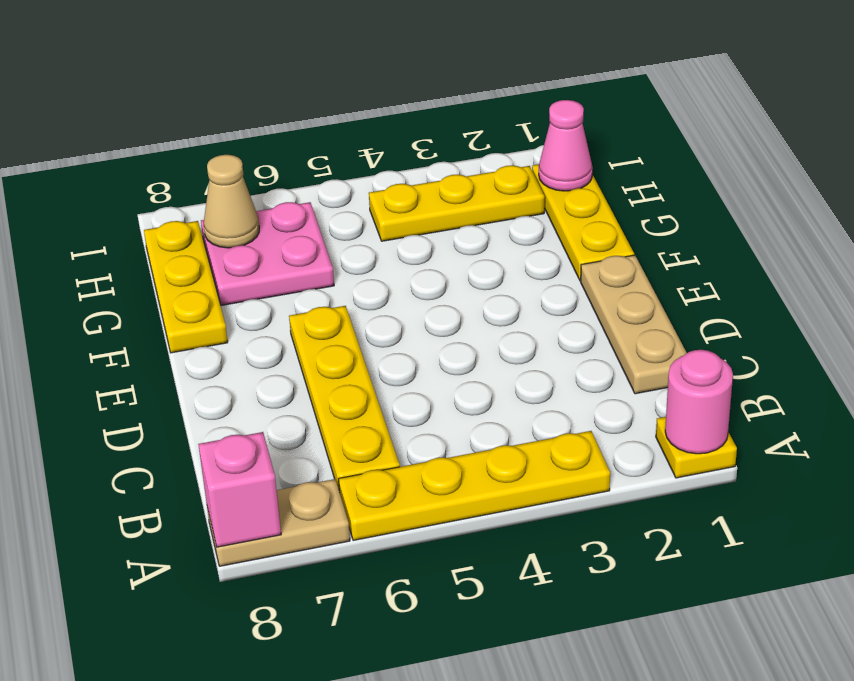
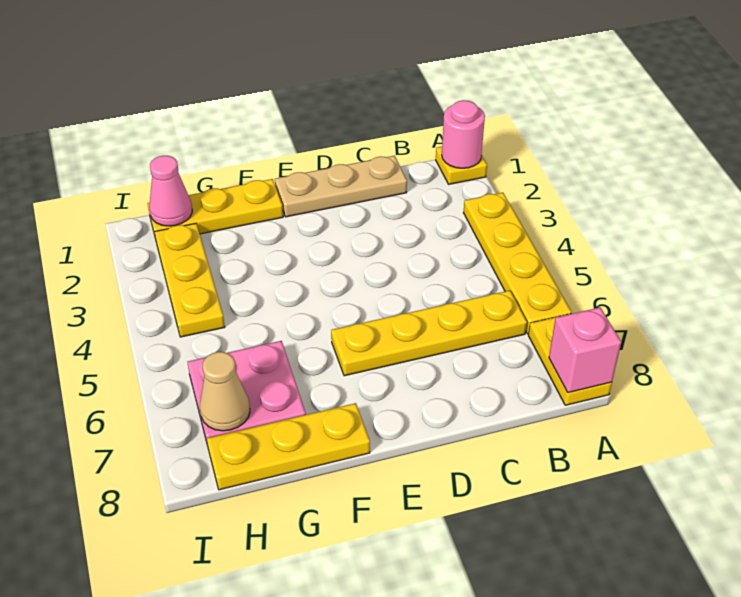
tan 1x2 plate [207,479,350,566] -> yellow 1x2 plate [528,315,612,405]

